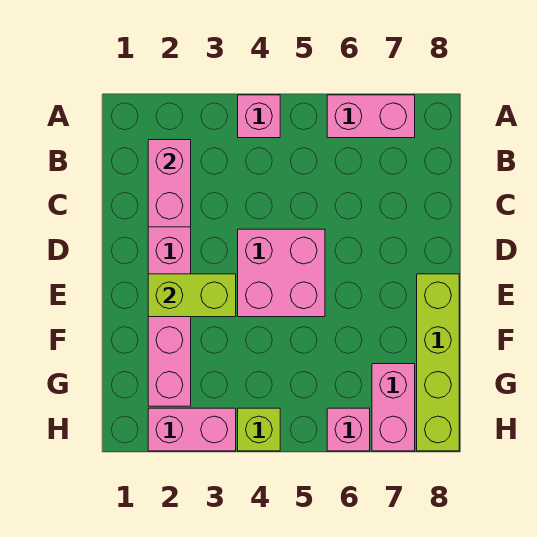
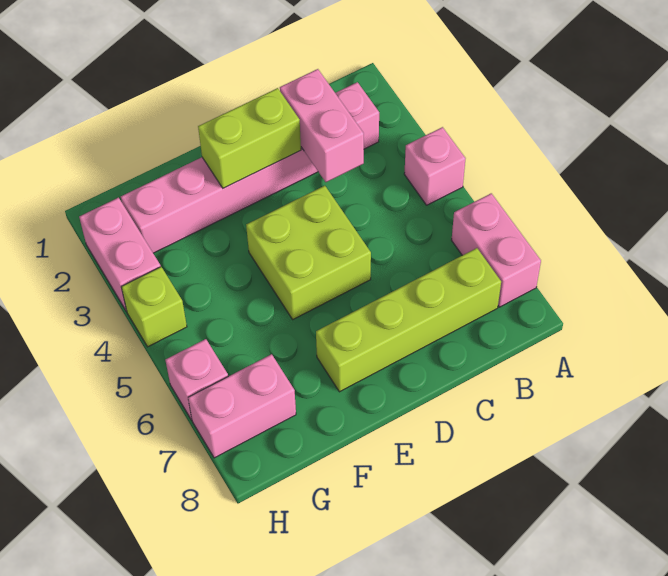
pink 1x2 brick [148,140,191,227] -> pink 1x2 brick turned to [280,69,364,182]
pink 2x2 brick [238,229,325,317] -> lime 2x2 brick [246,186,371,319]
lime 1x2 brick [148,274,236,317] -> lime 1x2 brick turned to [198,88,301,188]
lime 1x4 brick [417,274,459,451] -> lime 1x4 brick moved to [316,248,501,392]

